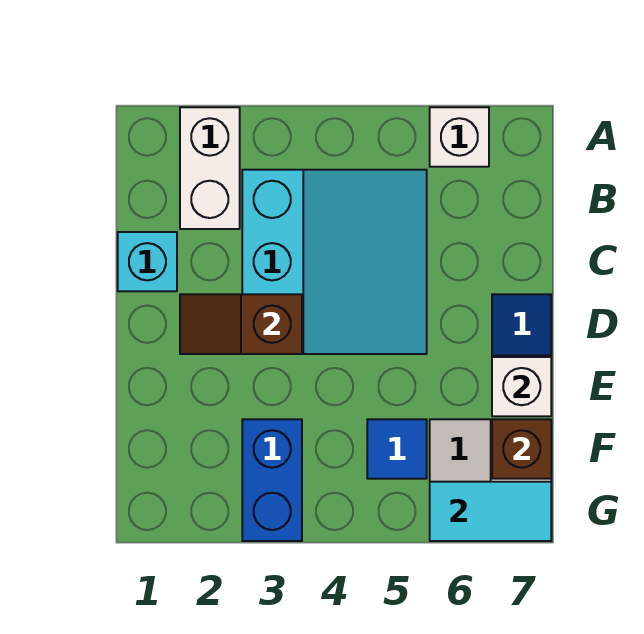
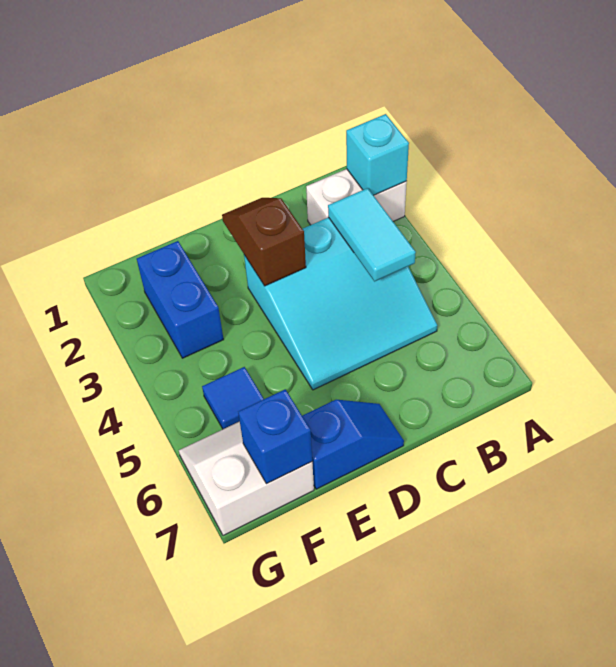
white 1x1 brick [430,107,489,167] -> none
cyan 1x1 brick [118,232,177,291] -> cyan 1x1 brick moved to [346,114,409,195]
white 1x1 brick [492,357,551,416] -> none
blue 1x2 brick [242,419,302,541] -> blue 1x2 brick turned to [137,241,224,358]
brown 1x1 brick [492,419,551,479] -> blue 1x1 brick [238,389,312,484]
cyan 1x2 tile [430,482,551,541] -> cyan 1x2 tile moved to [328,188,416,281]

